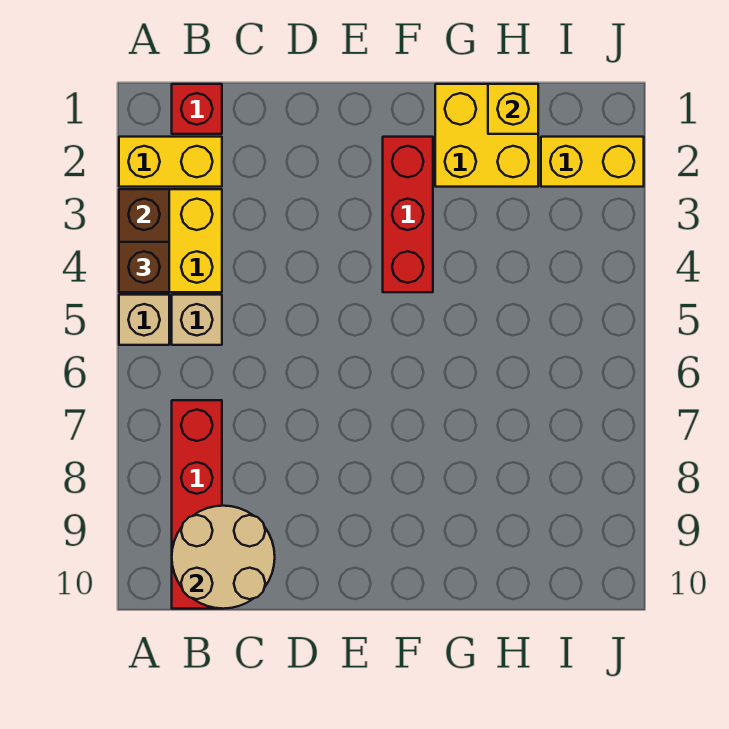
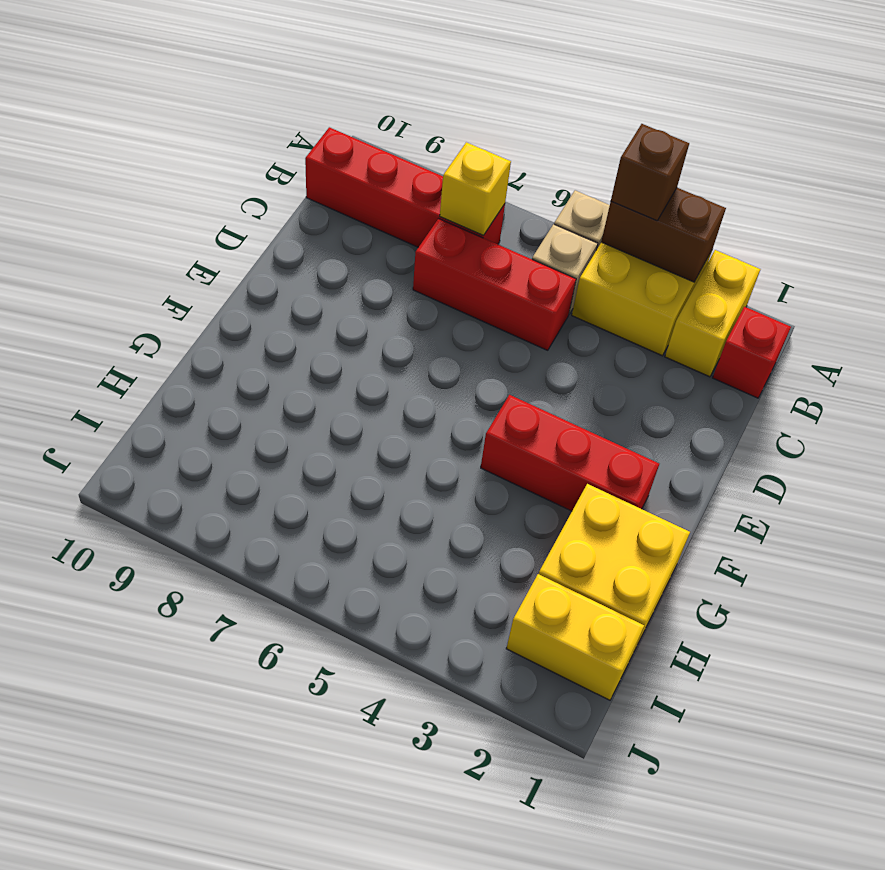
tan 2x2 round brick [172,506,275,609] -> none
none -> red 1x3 brick [413,219,576,350]
yellow 1x1 brick [488,84,538,134] -> yellow 1x1 brick moved to [440,142,511,235]
yellow 1x2 brick [541,137,644,187] -> yellow 1x2 brick turned to [506,574,644,700]

